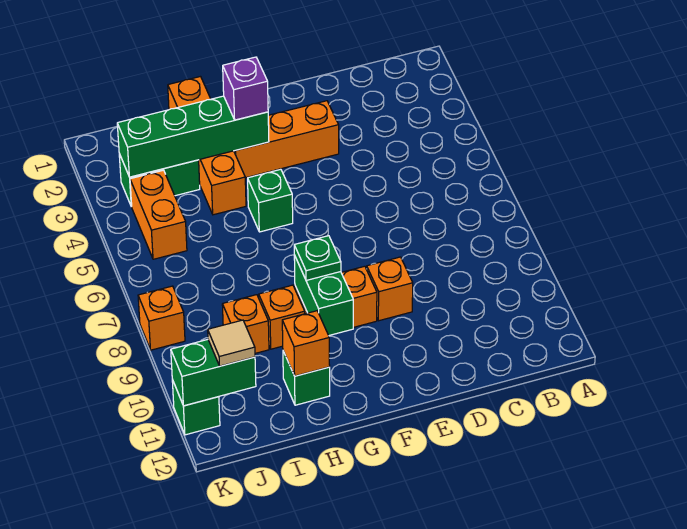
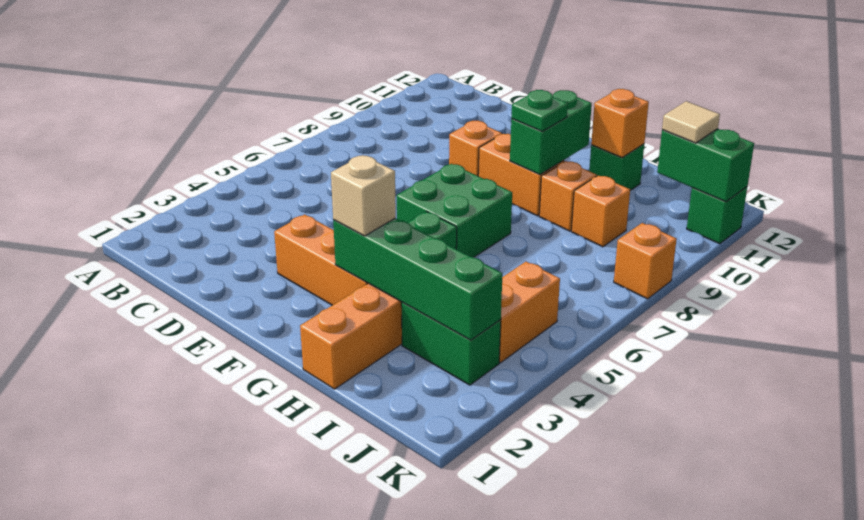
none -> green 2x2 brick [397,164,512,257]
purple 1x1 brick [223,57,268,120] -> tan 1x1 brick [331,155,396,236]

